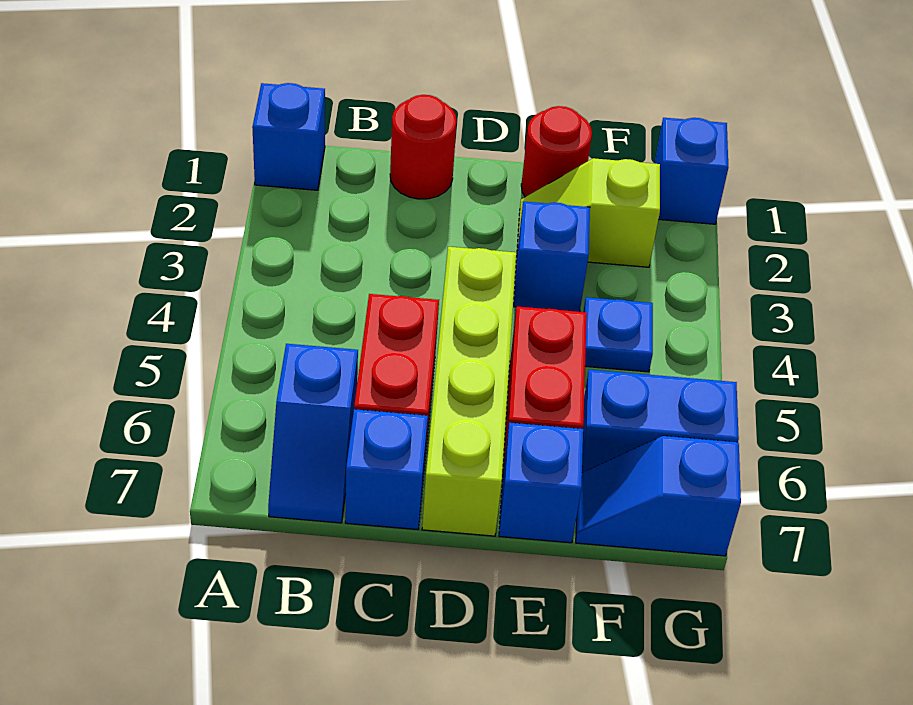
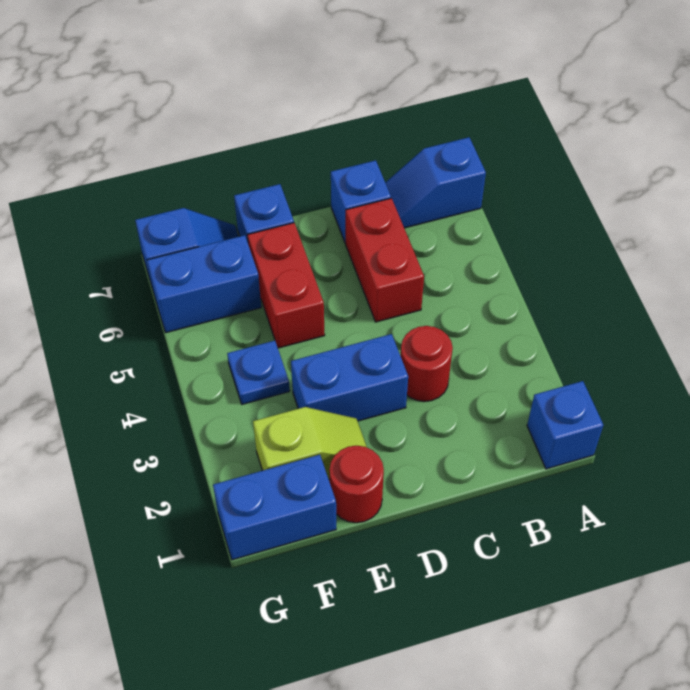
blue 1x2 slope [268,344,358,523] -> blue 1x2 slope turned to [385,137,486,228]
red 1x1 round brick [390,95,457,199] -> red 1x1 round brick moved to [401,326,453,402]
lime 1x4 brick [422,247,516,536] -> none
blue 1x1 brick [514,201,590,312] -> blue 1x2 brick [291,334,408,421]
blue 1x1 brick [655,118,728,224] -> blue 1x2 brick [213,455,336,560]

